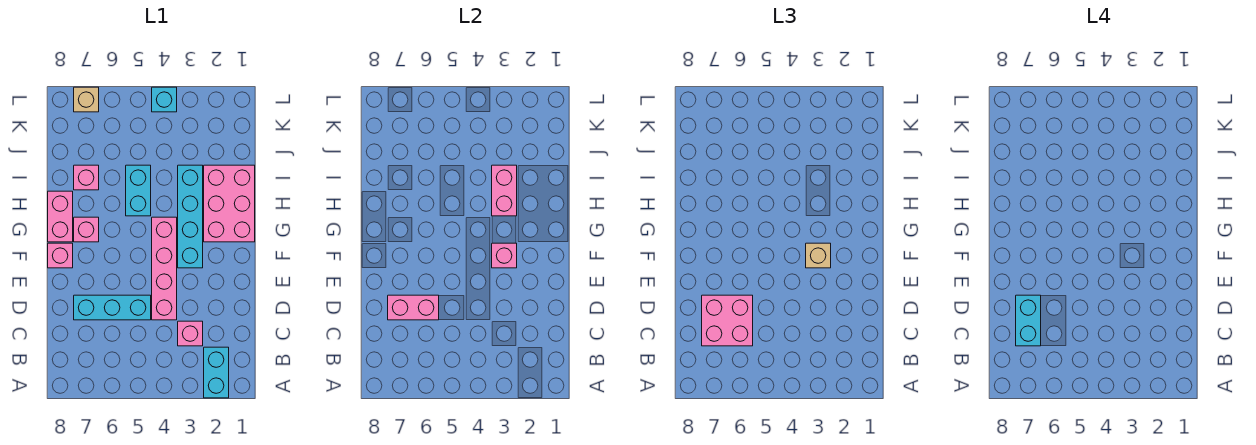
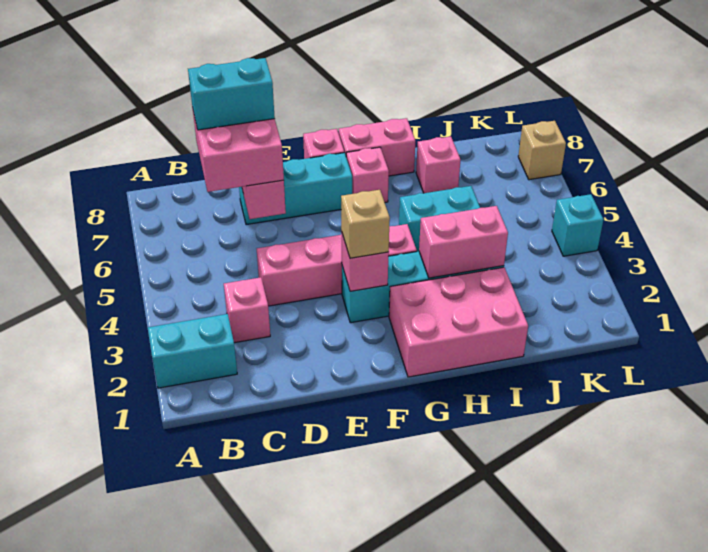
cyan 1x3 brick [74,295,151,320] -> cyan 1x3 brick turned to [239,153,352,225]

